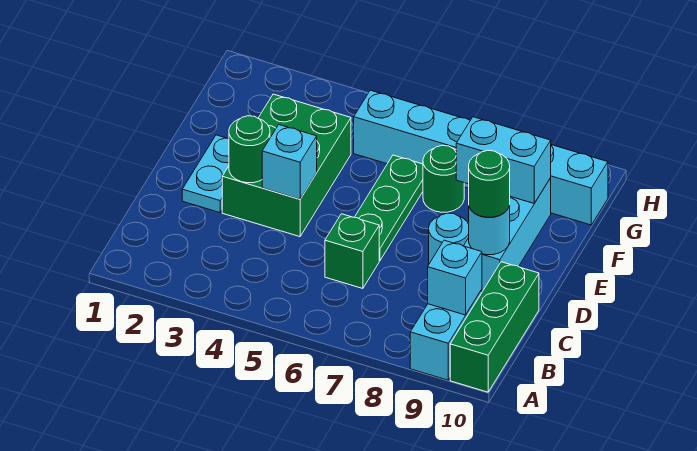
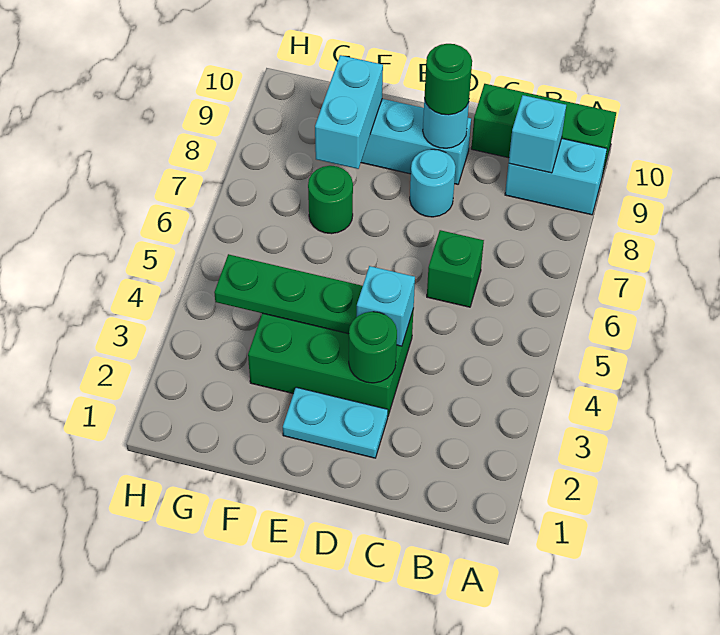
green 1x3 plate [355,155,423,261] -> green 1x3 plate moved to [214,254,363,334]
cyan 1x6 brick [354,90,608,225] -> none

